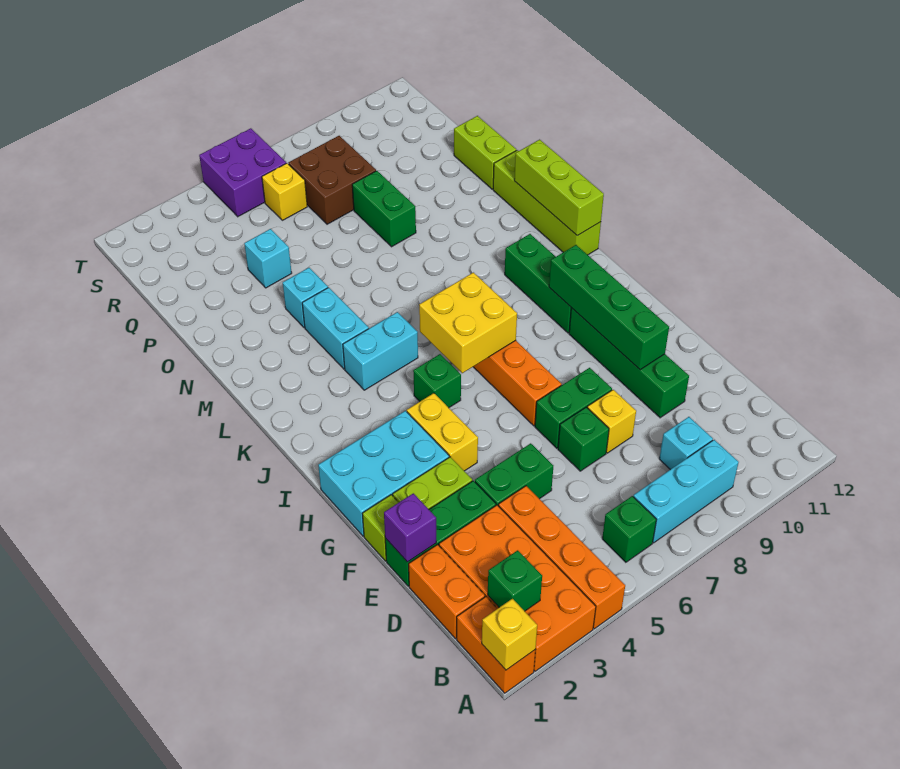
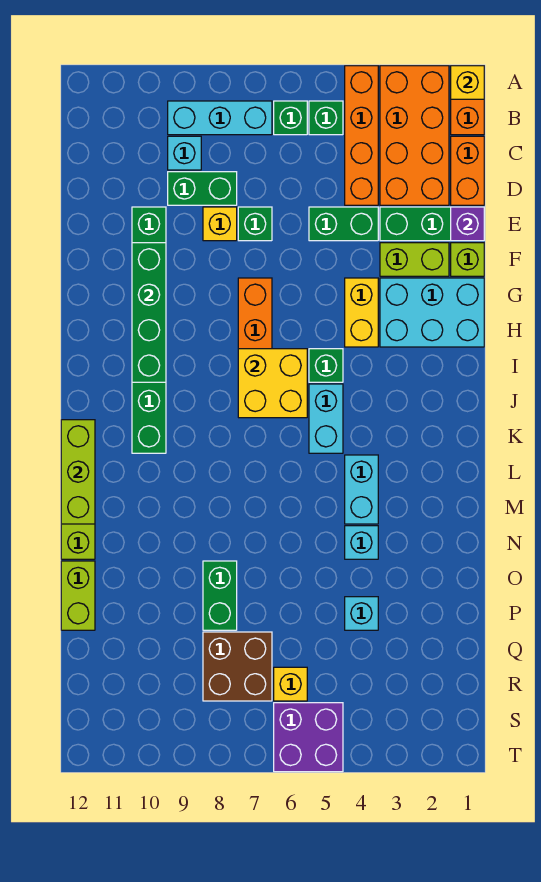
green 1x1 brick [488,550,542,611] -> green 1x1 brick moved to [309,101,343,135]
green 1x2 brick [535,368,612,448] -> green 1x2 brick moved to [168,172,237,205]
cyan 1x2 brick [343,312,418,390] -> cyan 1x2 brick turned to [309,384,343,453]

